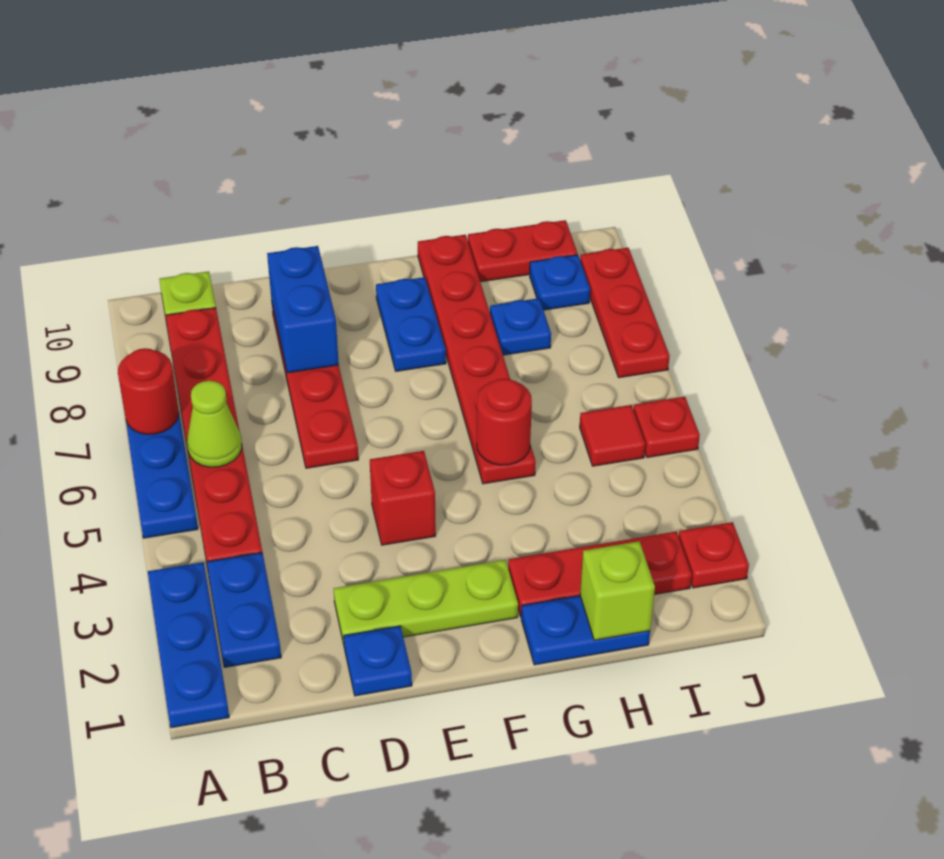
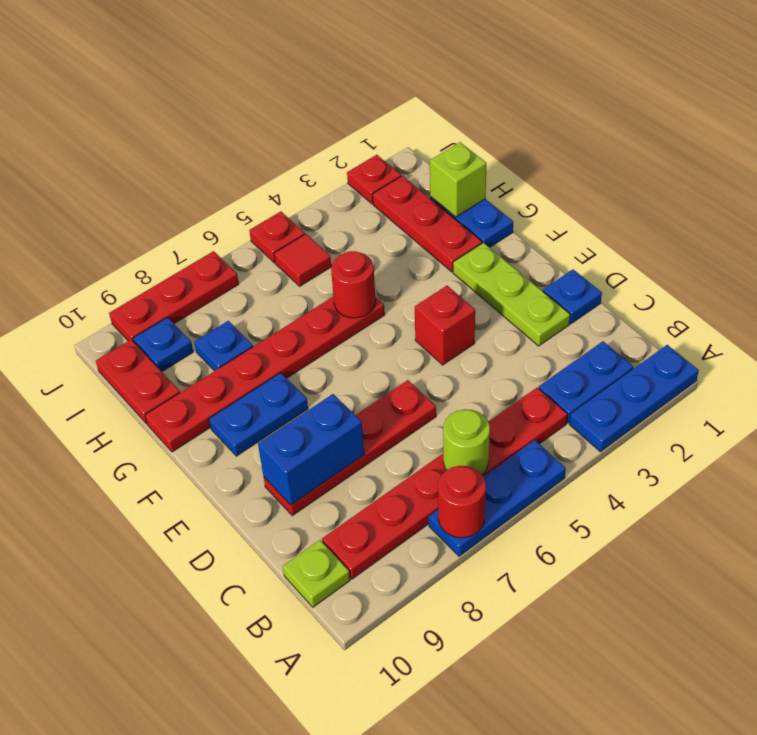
lime 1x1 cone [187,381,242,467] -> lime 1x1 round brick [443,409,490,474]

